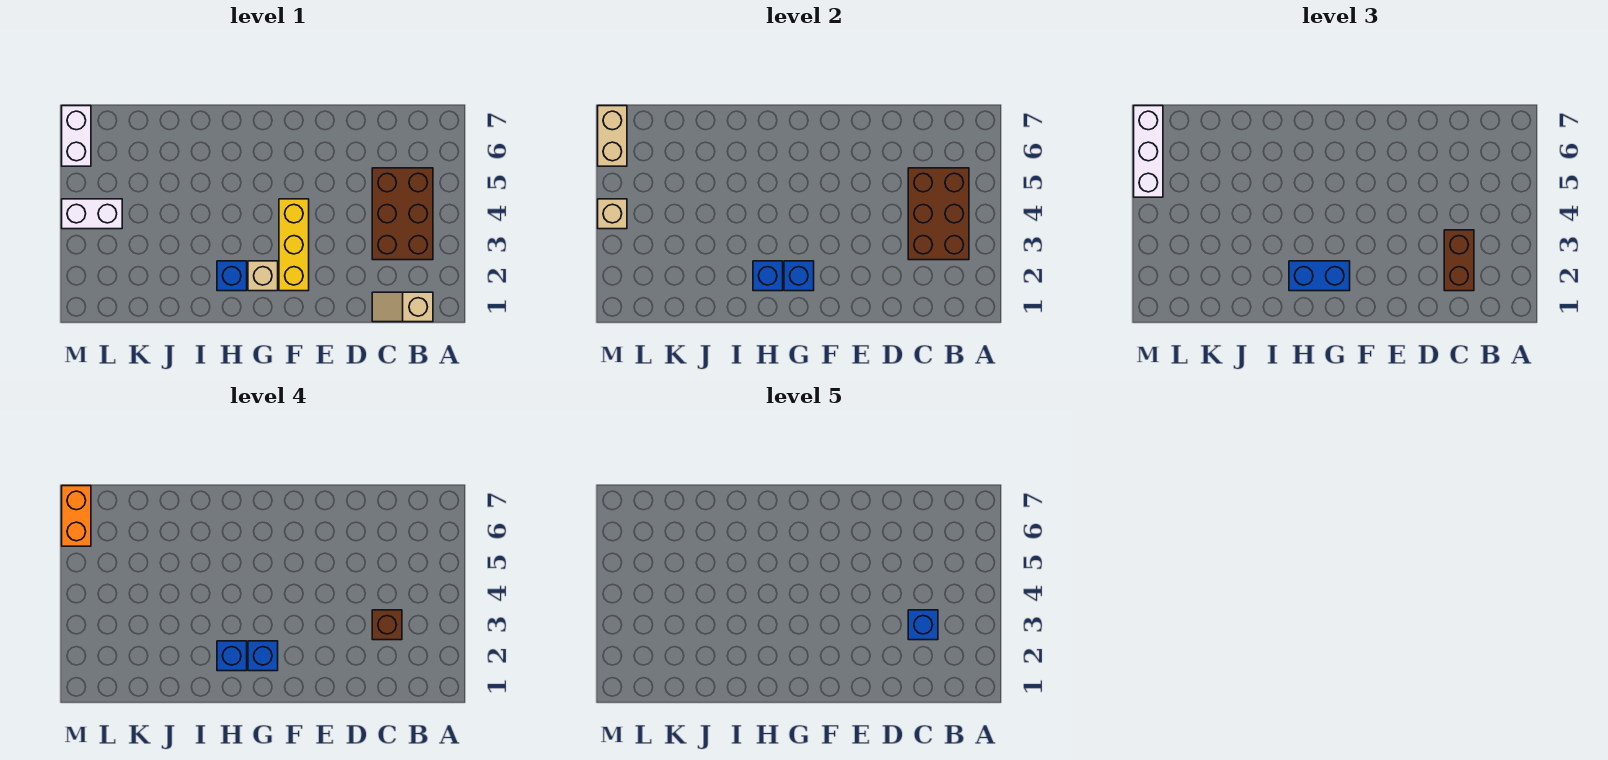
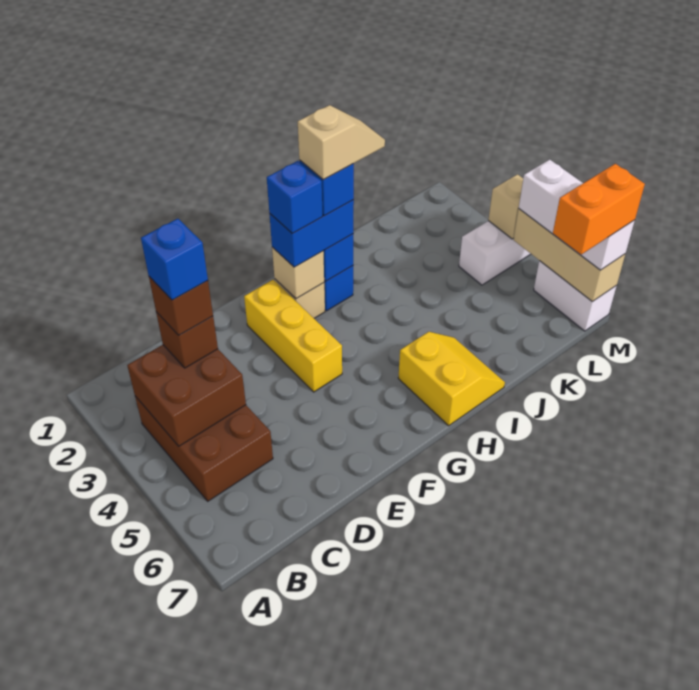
tan 1x2 slope [372,292,433,322] -> tan 1x2 slope moved to [298,105,385,180]
brown 2x3 brick [908,168,969,260] -> brown 2x2 brick [127,345,246,446]
brown 1x2 brick [1444,230,1474,291] -> brown 1x1 brick [156,312,218,368]
blue 1x1 brick [784,261,814,291] -> tan 1x1 brick [272,247,324,299]
none -> yellow 2x2 slope [398,332,505,426]
tan 1x2 brick [598,106,627,166] -> tan 1x3 brick [513,209,625,301]
orange 1x2 brick [62,486,91,546] -> orange 1x2 brick turned to [553,164,645,255]

